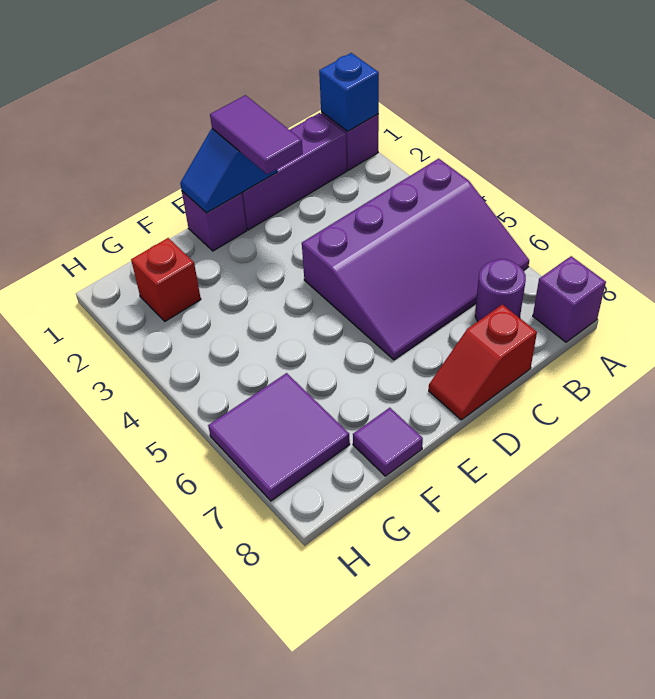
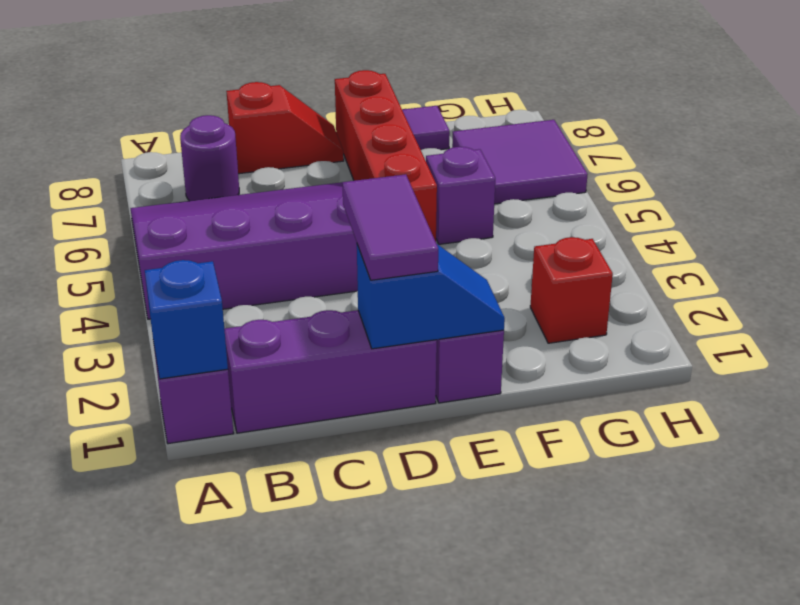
purple 1x1 brick [533,256,606,342] -> purple 1x1 brick moved to [426,147,495,244]
none -> red 1x4 brick [335,70,437,242]

